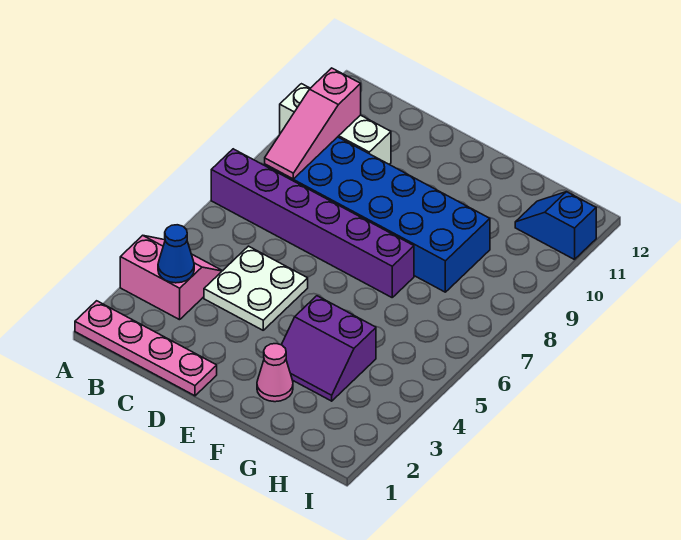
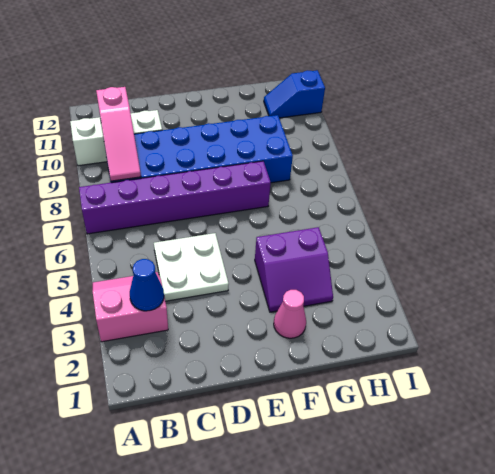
pink 1x4 plate [75,301,217,396] -> none

